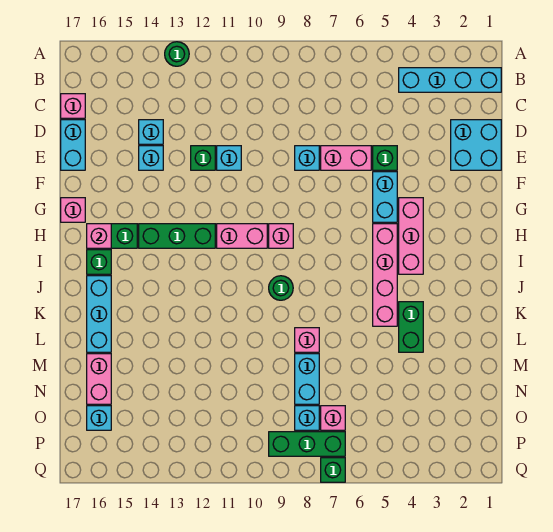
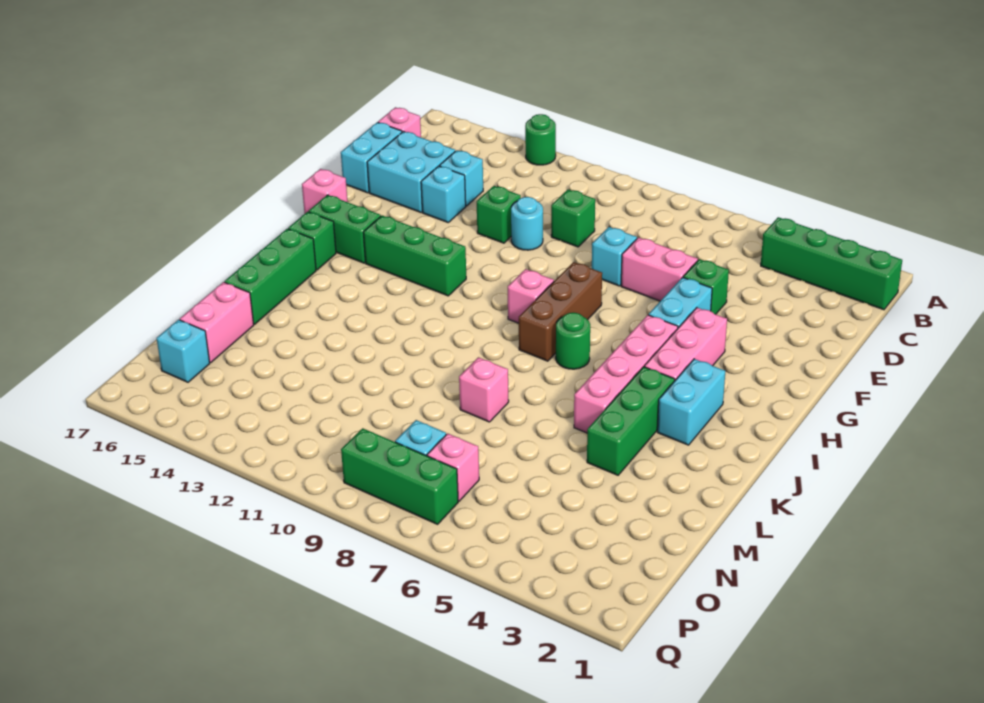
cyan 1x4 brick [399,68,501,92] -> green 1x4 brick [761,217,902,310]
cyan 2x2 brick [451,120,501,170] -> cyan 2x2 brick moved to [367,132,455,212]
cyan 1x1 brick [217,146,241,170] -> cyan 1x1 round brick [511,197,543,250]
none -> brown 1x3 brick [519,262,602,361]
pink 1x2 brick [217,224,267,248] -> none
pink 1x1 brick [87,224,111,248] -> none
green 1x1 round brick [269,276,293,300] -> green 1x1 round brick moved to [556,313,590,369]
cyan 1x3 brick [87,276,111,352] -> green 1x3 brick [225,229,316,324]
green 1x2 brick [399,302,423,352] -> green 1x3 brick [587,367,675,475]
cyan 1x2 brick [295,354,319,404] -> cyan 1x2 brick moved to [657,359,725,445]
green 1x1 brick [321,458,345,482] -> green 1x1 brick moved to [551,189,595,247]

